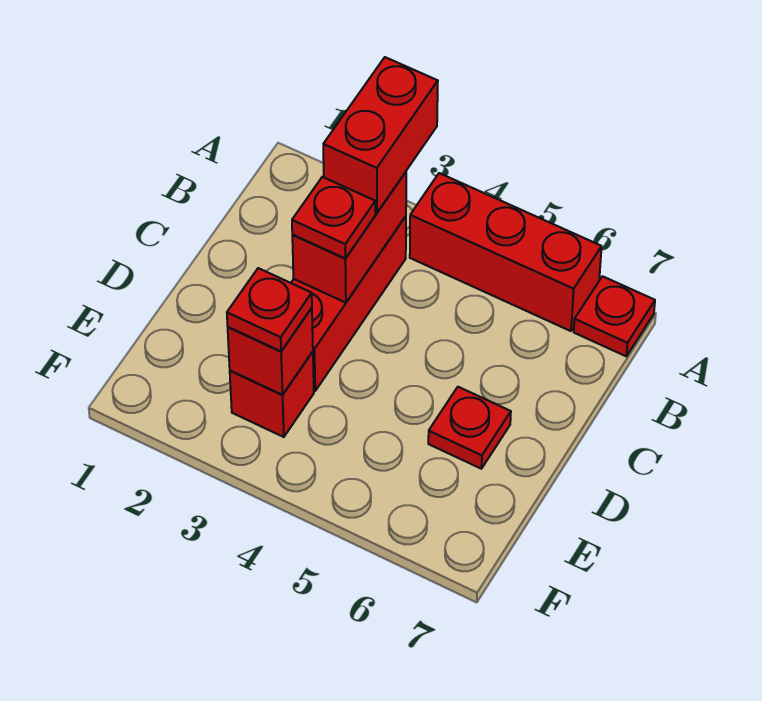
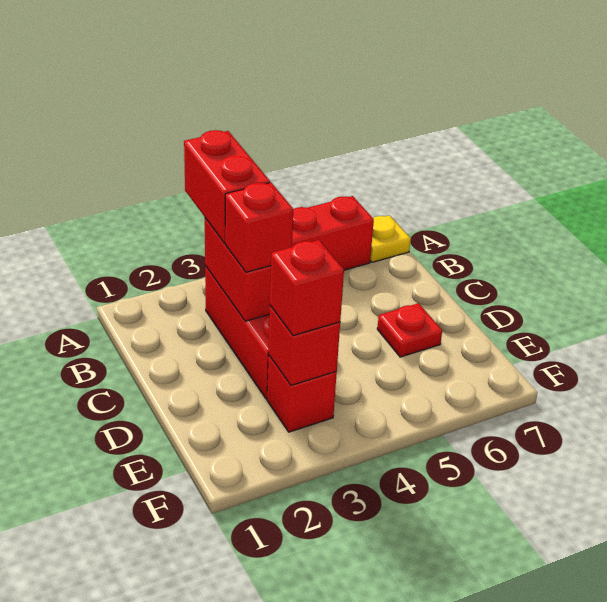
red 1x1 plate [574,276,655,356] -> yellow 1x1 plate [370,215,411,262]
red 1x1 plate [292,177,375,258] -> red 1x1 brick [225,183,293,272]
red 1x1 plate [227,268,312,351] -> red 1x1 brick [270,240,344,336]

